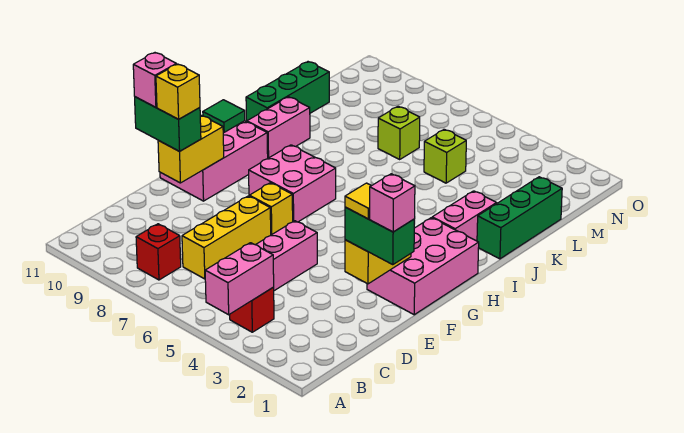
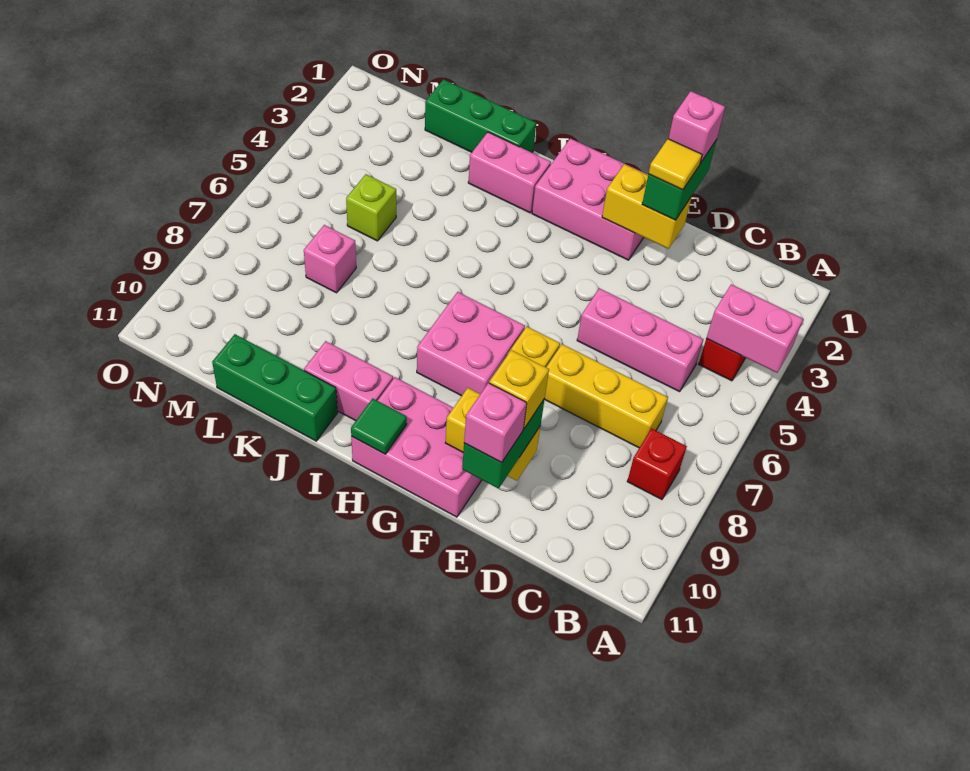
lime 1x1 brick [378,106,420,159] -> pink 1x1 brick [304,225,356,293]

